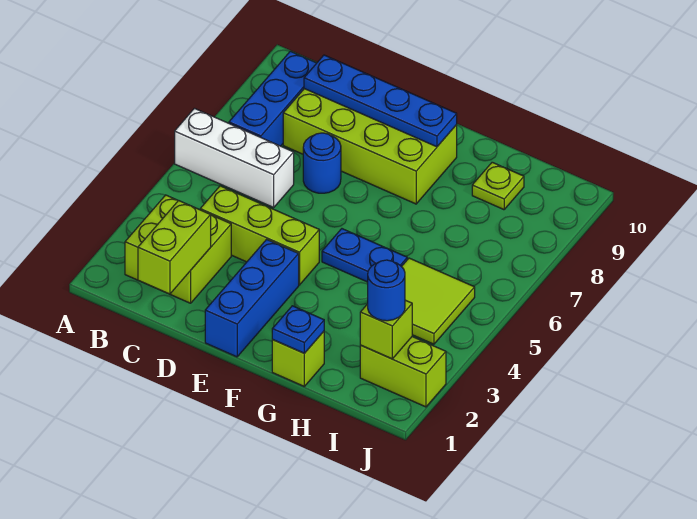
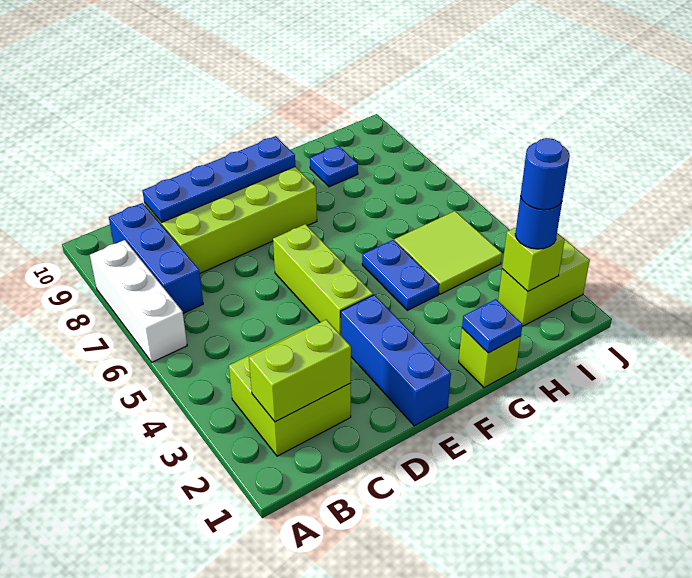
white 1x3 brick [175,108,294,207] -> white 1x3 brick turned to [90,240,187,362]
lime 1x2 brick [138,200,211,294] -> lime 1x2 brick turned to [249,320,351,422]
lime 1x3 brick [200,186,319,285] -> lime 1x3 brick turned to [273,224,373,335]
blue 1x1 round brick [303,133,341,193] -> blue 1x1 round brick moved to [521,138,570,210]
blue 1x2 plate [322,229,407,282] -> blue 1x2 plate turned to [362,240,439,310]
lime 1x1 plate [472,162,524,210] -> blue 1x1 plate [310,146,358,187]

